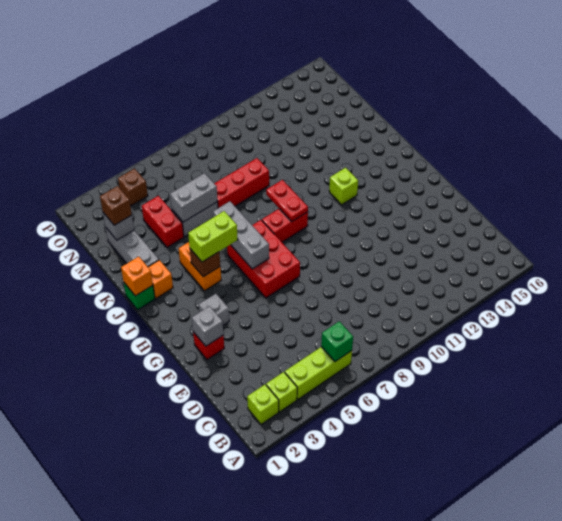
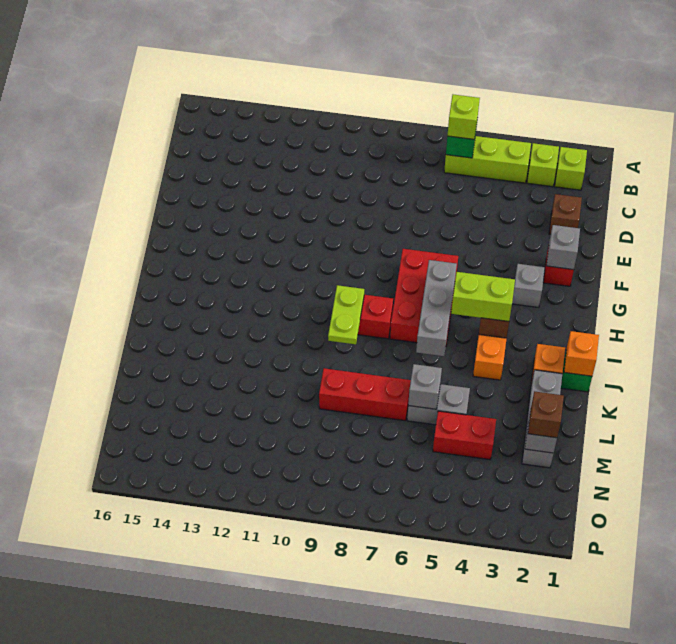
red 1x2 plate [266,180,308,222] -> lime 1x2 plate [328,285,364,344]
lime 1x1 brick [329,168,358,205] -> lime 1x1 brick moved to [447,95,480,139]
red 1x2 brick [142,196,184,247] -> red 1x2 brick turned to [433,411,496,460]
grey 1x2 brick [170,173,218,222] -> grey 1x1 brick [408,364,442,409]
brown 1x1 brick [118,169,148,206] -> brown 1x1 brick moved to [549,194,582,234]

